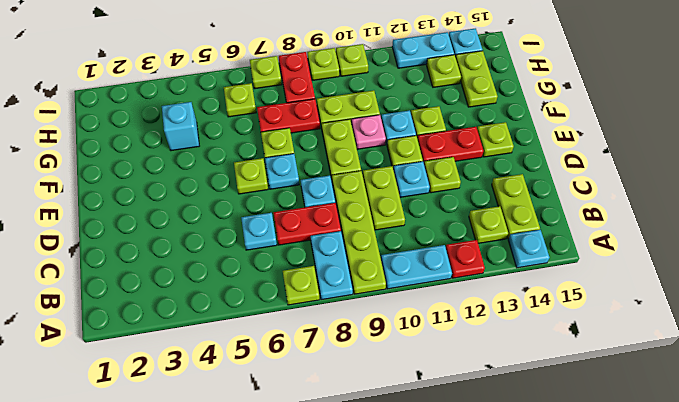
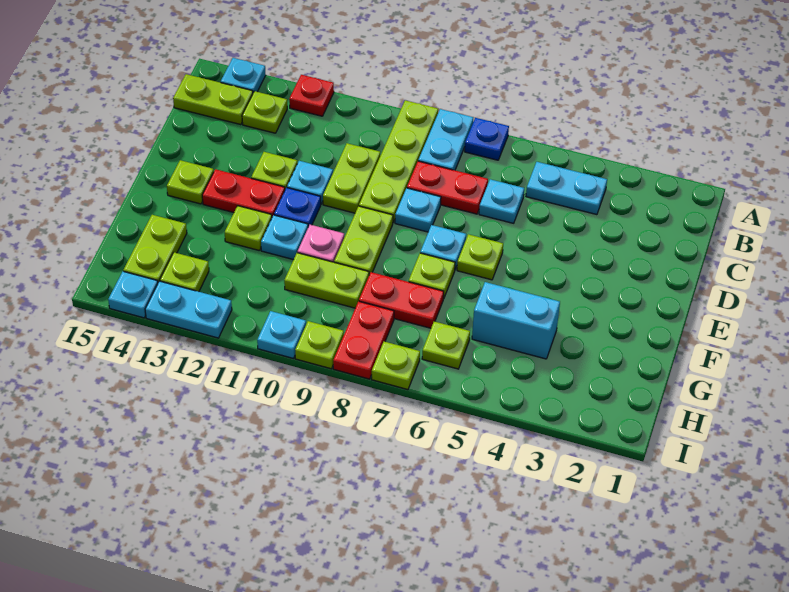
lime 1x1 plate [283,266,320,305] -> blue 1x1 plate [465,118,509,160]
cyan 1x2 plate [381,245,452,289] -> cyan 1x2 plate moved to [526,162,607,215]
lime 1x2 plate [492,174,540,239] -> lime 1x2 plate turned to [173,74,253,125]
lime 1x1 plate [387,136,423,169] -> blue 1x1 plate [274,188,321,227]
cyan 1x1 brick [162,102,199,151] -> cyan 1x2 brick [472,282,560,359]
lime 1x1 plate [336,44,368,76] -> cyan 1x1 plate [257,311,306,358]

